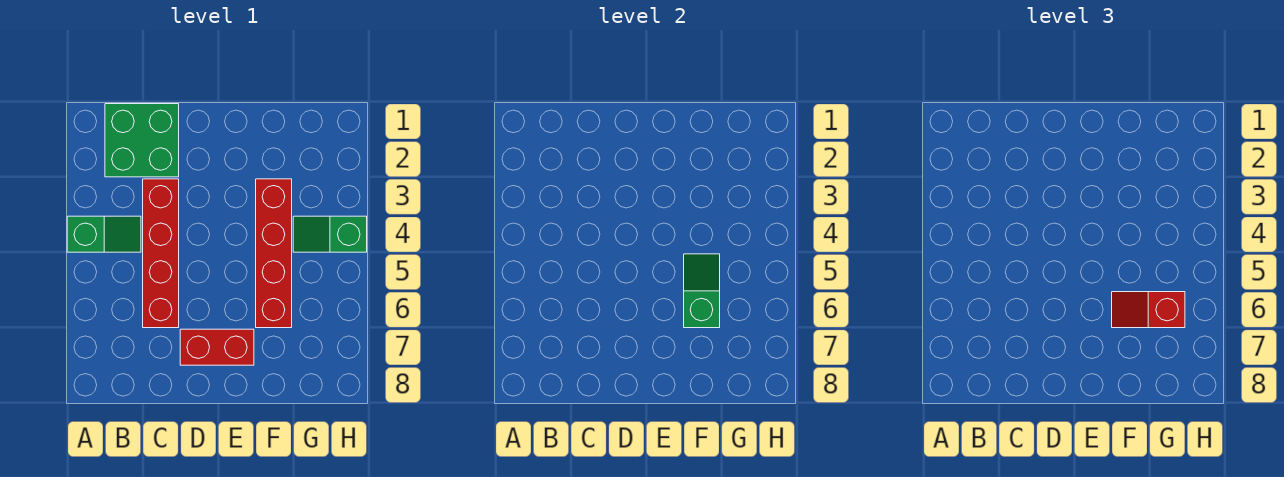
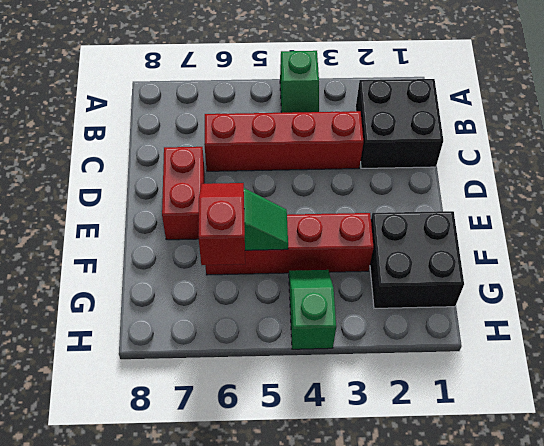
green 2x2 brick [105,104,179,177] -> black 2x2 brick [356,79,443,168]
none -> black 2x2 brick [370,211,464,308]

